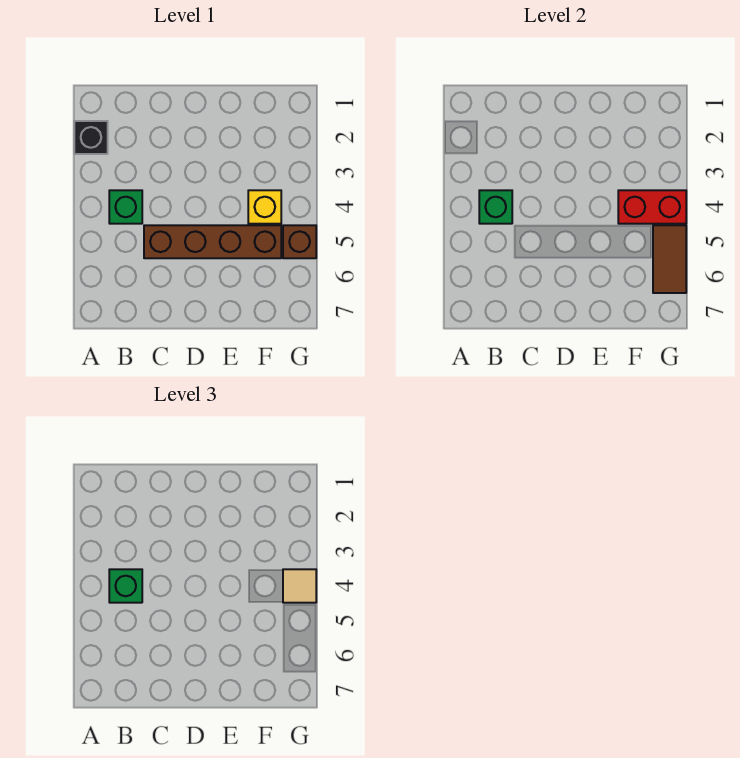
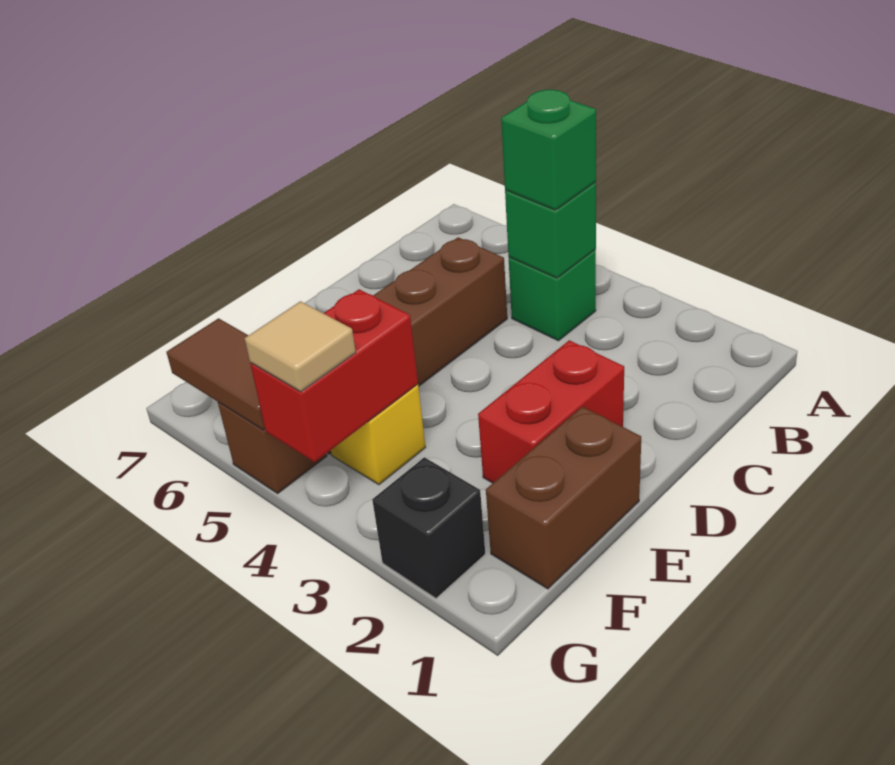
black 1x1 brick [74,121,108,154] -> black 1x1 brick moved to [372,457,485,598]
none -> red 1x2 brick [478,340,624,483]
none -> brown 1x2 brick [486,407,641,589]

